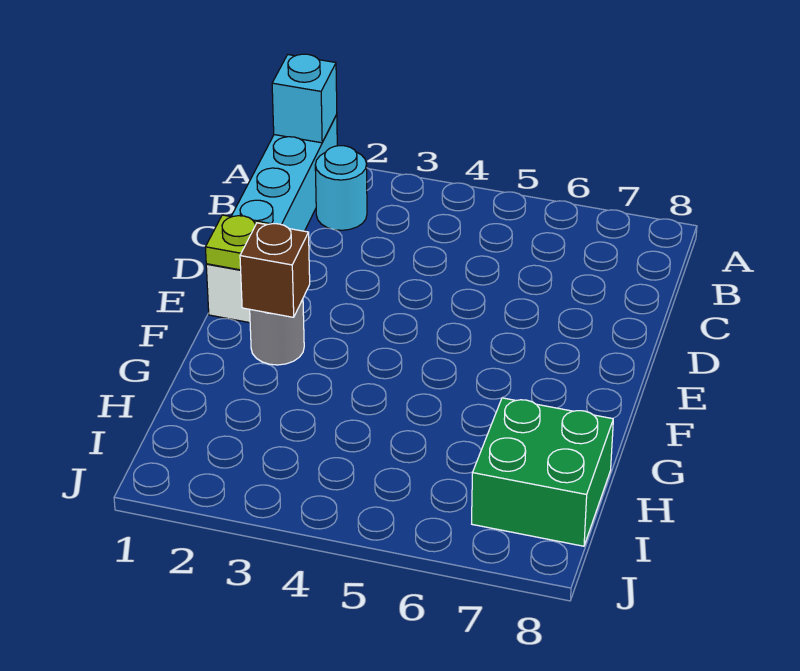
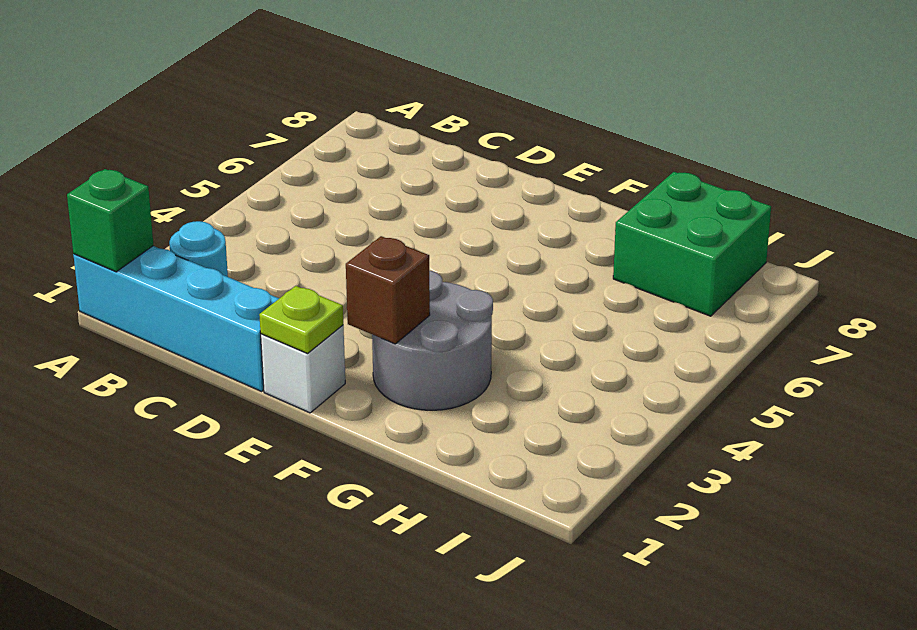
cyan 1x1 brick [272,54,337,143] -> green 1x1 brick [67,169,153,272]
grey 1x1 round brick [250,299,304,365] -> grey 2x2 round brick [372,271,493,410]

